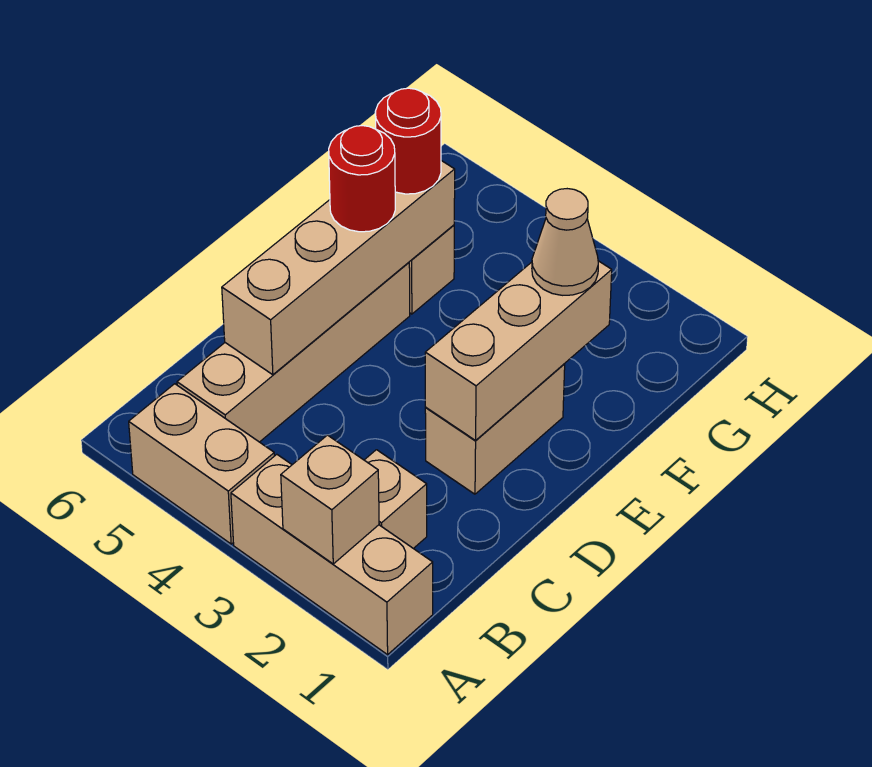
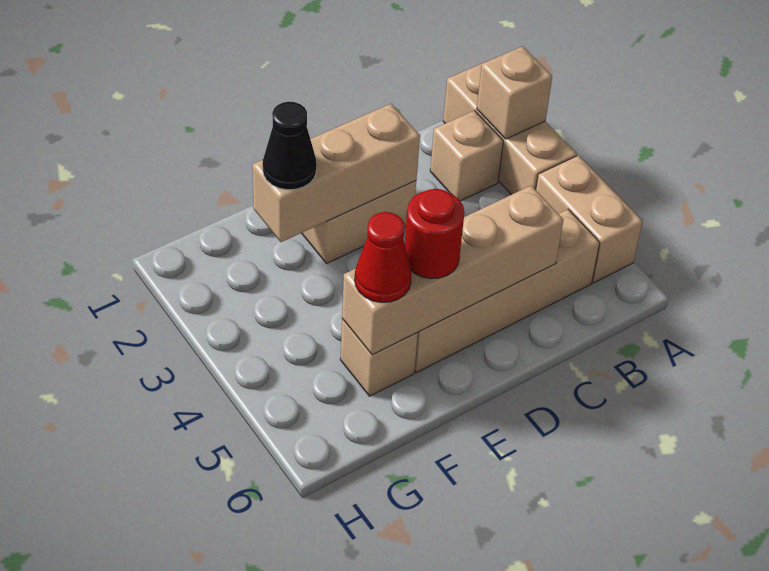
tan 1x1 cone [532,189,598,295] -> black 1x1 cone [263,102,317,190]
red 1x1 round brick [375,88,441,194] -> red 1x1 cone [355,212,411,302]

